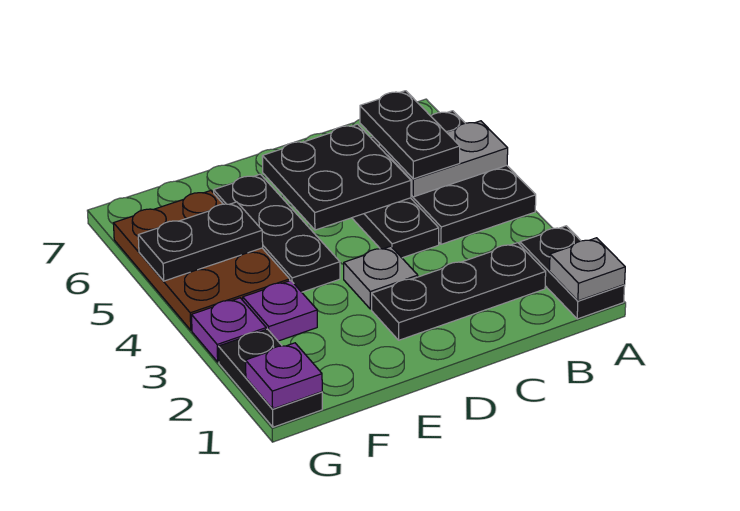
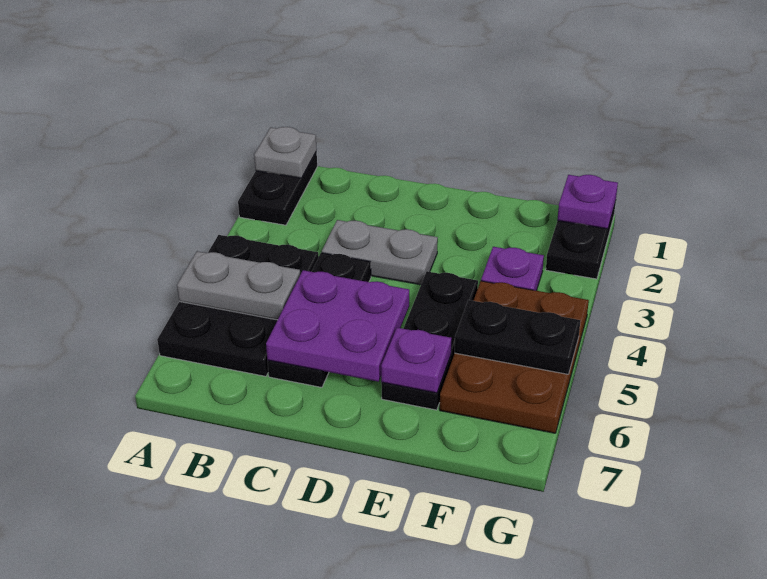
black 1x3 plate [372,243,546,340] -> none
black 1x2 plate [360,91,460,179] -> none
black 2x2 plate [262,124,411,230] -> purple 2x2 plate [266,270,409,382]
grey 1x1 plate [344,246,418,309] -> grey 1x2 plate [322,220,438,285]
purple 1x1 plate [192,298,266,362] -> purple 1x1 plate moved to [381,328,452,393]

